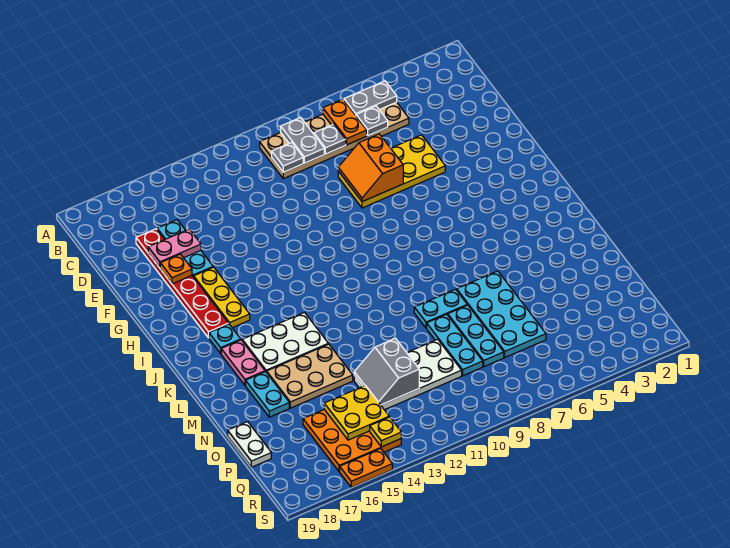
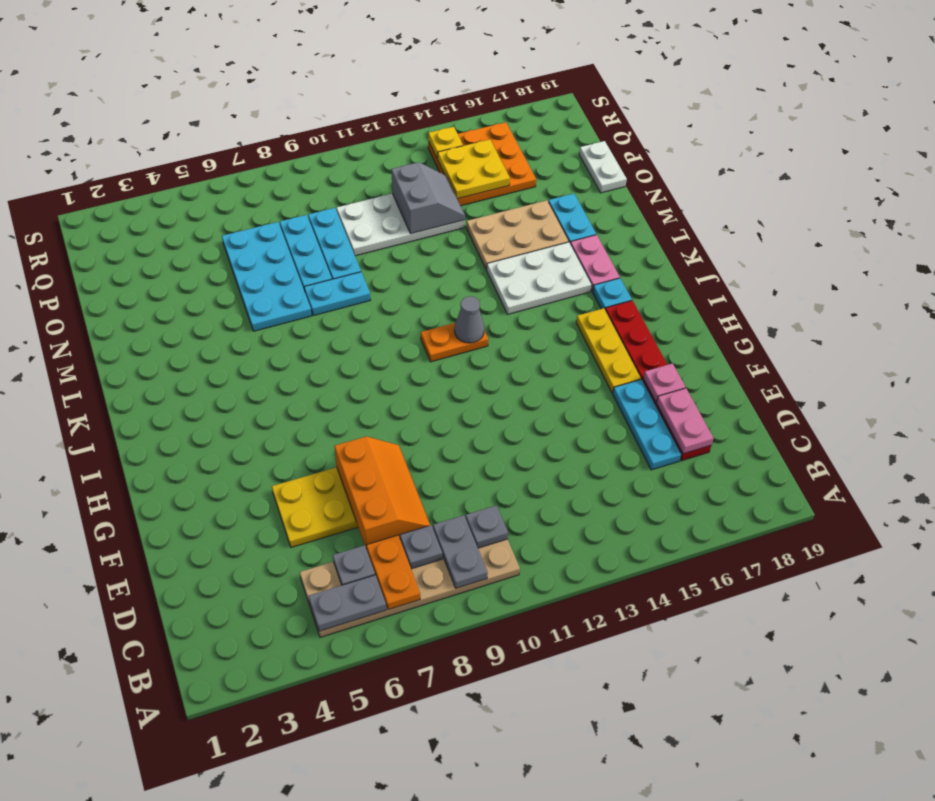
orange 2x2 slope [338,134,403,202] -> orange 2x3 slope [335,436,430,549]
pink 1x2 plate [148,229,201,268] -> pink 1x2 plate turned to [656,388,713,454]
orange 1x1 plate [160,254,192,284] -> pink 1x1 plate [643,363,685,402]
none -> grey 1x1 cone [454,296,484,343]
orange 1x2 plate [340,449,392,487] -> orange 1x2 plate moved to [421,323,488,362]

